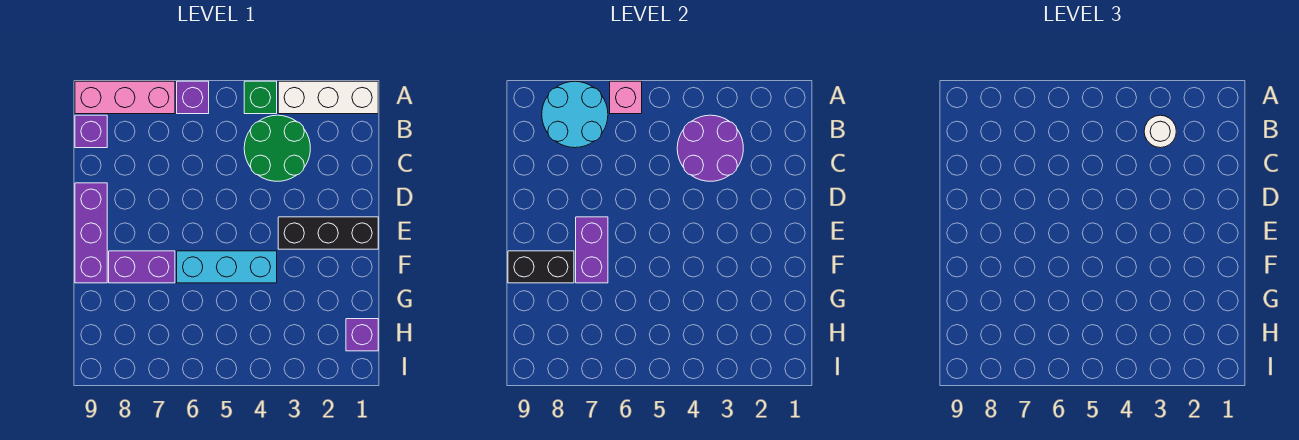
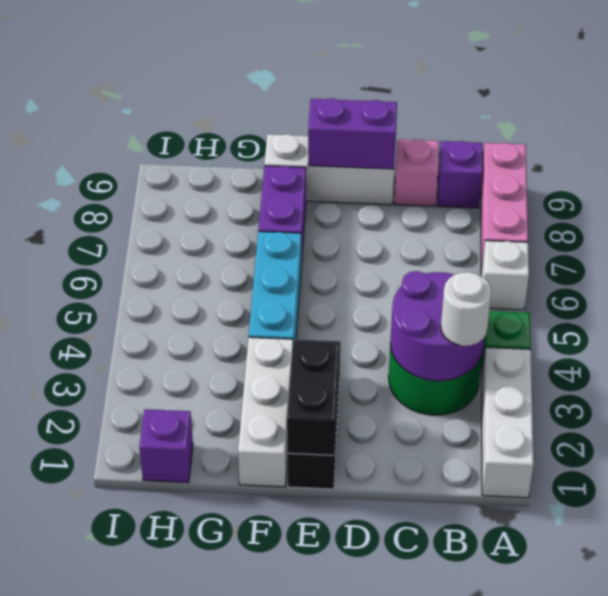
purple 1x1 brick [177,81,209,114] -> white 1x1 brick [481,241,529,310]
pink 1x1 brick [610,81,642,114] -> pink 1x1 brick moved to [394,139,439,206]
cyan 2x2 round brick [542,81,608,148] -> none
purple 1x3 brick [75,183,107,283] -> white 1x3 brick [264,134,394,205]
purple 1x2 brick [576,217,608,283] -> purple 1x2 brick moved to [308,98,397,169]
none -> white 1x3 brick [238,337,293,487]
black 1x2 brick [508,251,574,283] -> black 1x2 brick moved to [287,341,340,455]

